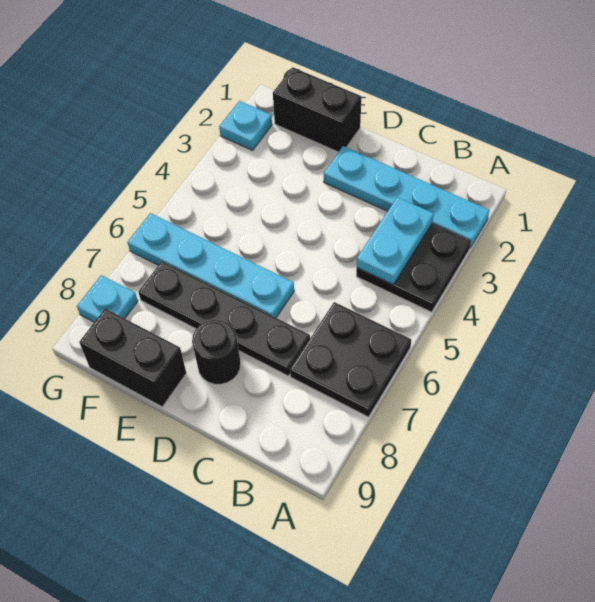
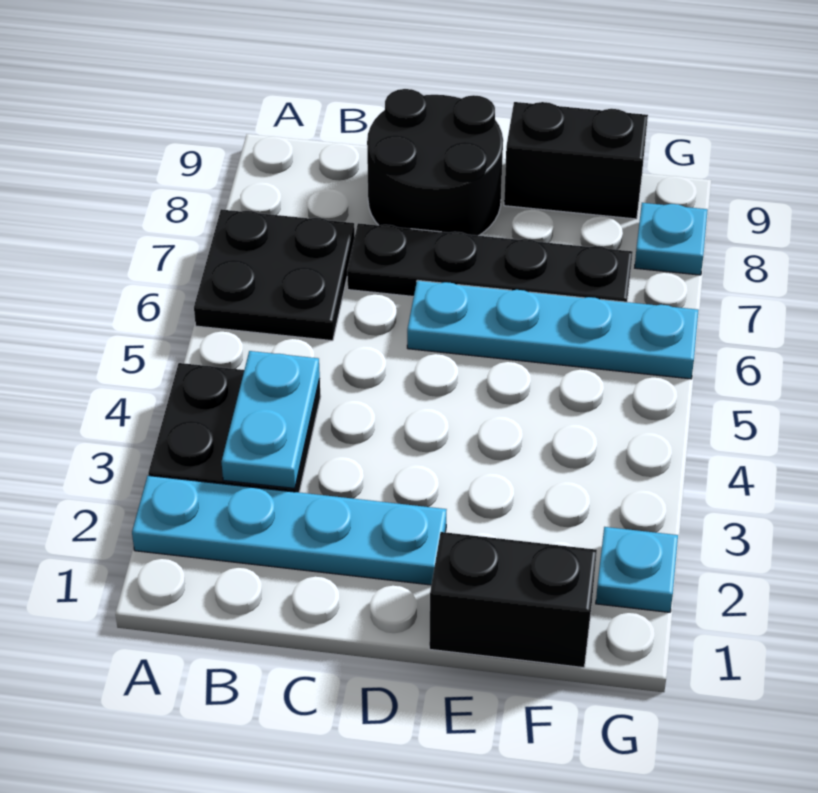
black 1x1 round brick [192,320,241,384] -> black 2x2 round brick [367,89,503,236]

